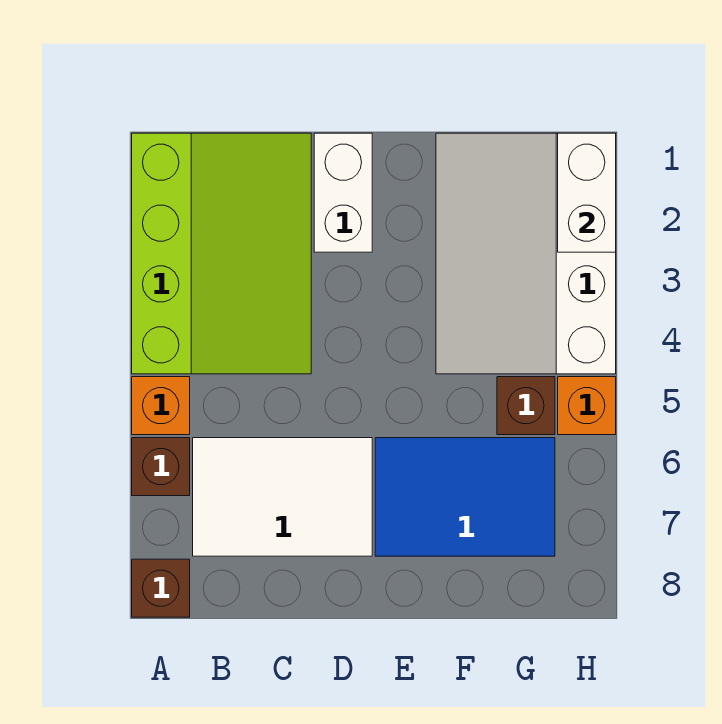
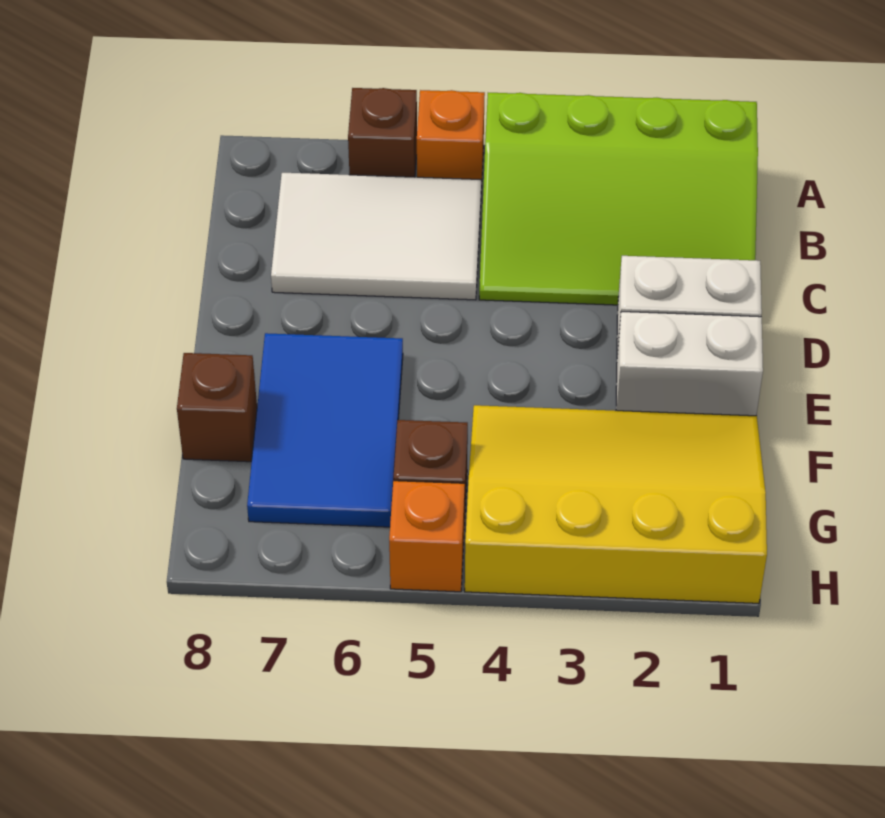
brown 1x1 brick [132,559,190,617] -> brown 1x1 brick moved to [177,353,257,462]
white 2x3 tile [193,438,372,556] -> white 2x3 tile turned to [271,173,481,300]
white 3x4 slope [436,133,616,374] -> yellow 3x4 slope [465,405,767,603]
white 1x2 brick [558,133,616,252] -> white 1x2 brick moved to [616,312,763,416]

